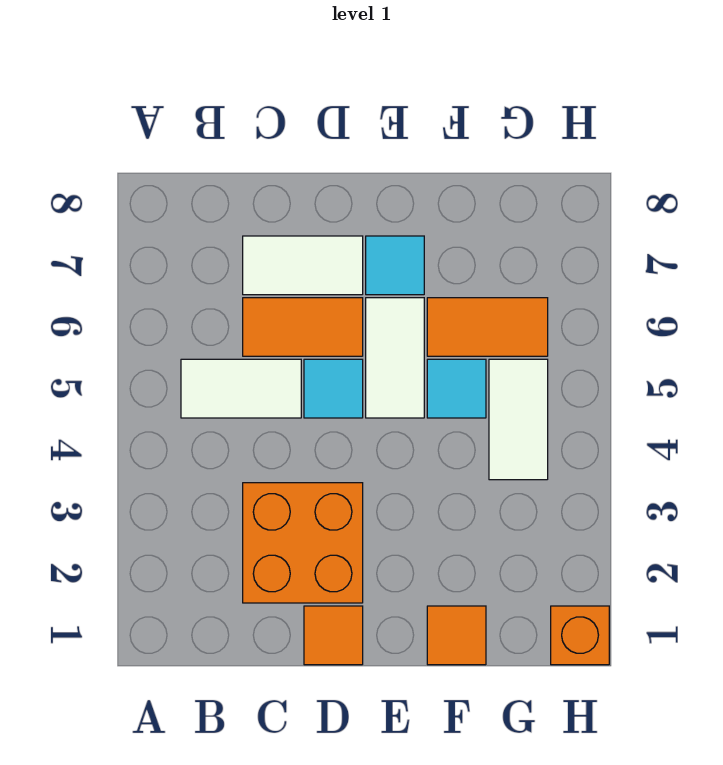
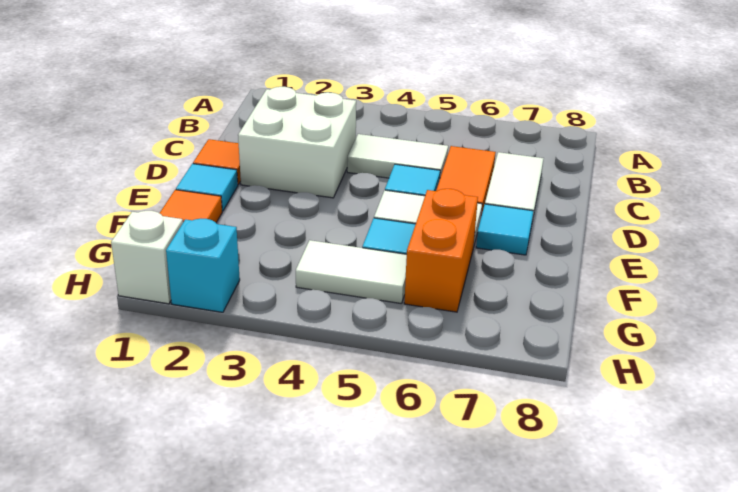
white 1x2 tile [181,359,301,418] -> white 1x2 tile turned to [347,134,448,178]
orange 2x2 brick [243,483,363,603] -> white 2x2 brick [238,87,356,198]
none -> cyan 1x1 tile [176,164,238,211]
orange 1x2 tile [427,298,548,356] -> orange 1x2 brick [404,189,478,312]
orange 1x1 brick [551,606,609,665] -> white 1x1 brick [111,211,183,304]
none -> cyan 1x1 brick [166,219,240,312]

